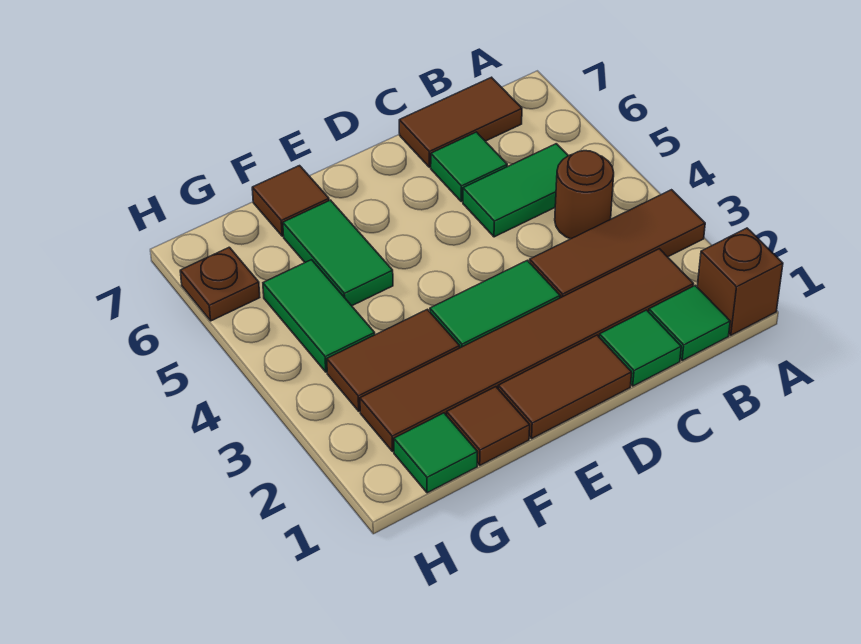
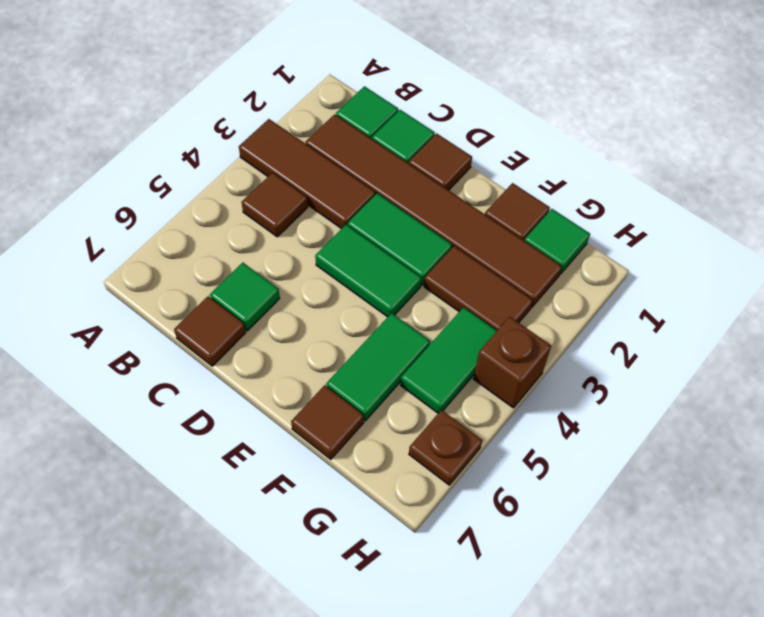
brown 1x1 brick [697,228,783,335] -> brown 1x1 brick moved to [474,317,551,408]
brown 1x1 round brick [555,151,614,239] -> brown 1x1 tile [242,173,308,237]
green 1x2 tile [463,144,568,237] -> green 1x2 tile moved to [315,225,421,317]
brown 1x2 tile [399,77,522,167] -> brown 1x1 tile [174,296,246,366]
brown 1x2 tile [498,335,632,438] -> brown 1x1 tile [409,133,472,190]

